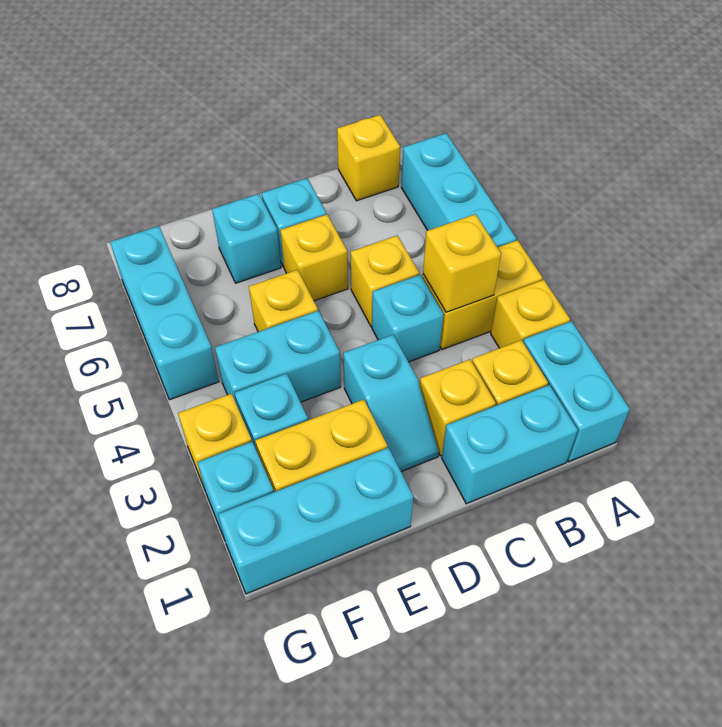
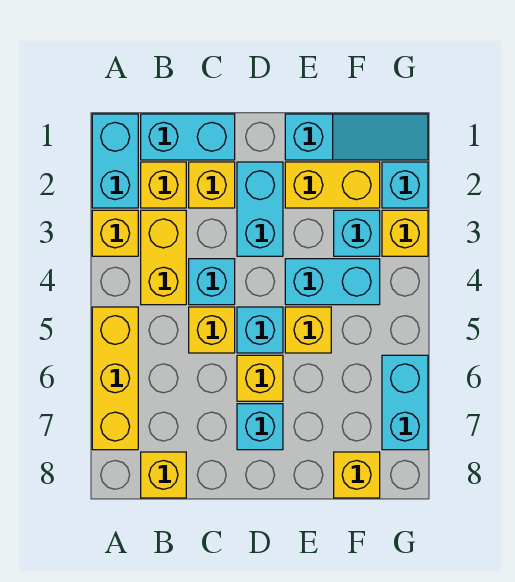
yellow 1x2 brick [423,240,543,349] -> yellow 1x2 brick turned to [141,210,186,305]
cyan 1x3 brick [401,133,517,247] -> yellow 1x3 brick [92,307,138,450]
yellow 1x1 brick [423,214,501,312] -> yellow 1x1 brick moved to [334,452,380,498]
cyan 1x2 slope [343,335,439,472] -> cyan 1x2 brick [237,162,283,256]
cyan 1x3 brick [218,448,413,594] -> cyan 1x3 slope [285,114,428,160]
cyan 1x1 brick [212,194,281,283] -> cyan 1x1 brick moved to [237,307,283,353]
cyan 1x3 brick [110,226,219,400] -> cyan 1x2 brick [382,355,428,450]

